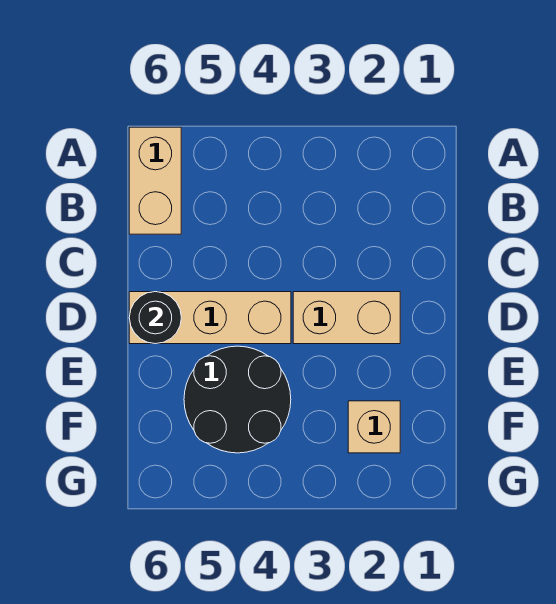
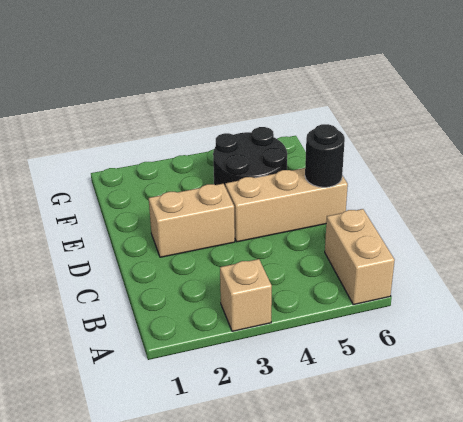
tan 1x1 brick [348,401,400,453] -> tan 1x1 brick moved to [220,259,272,331]

